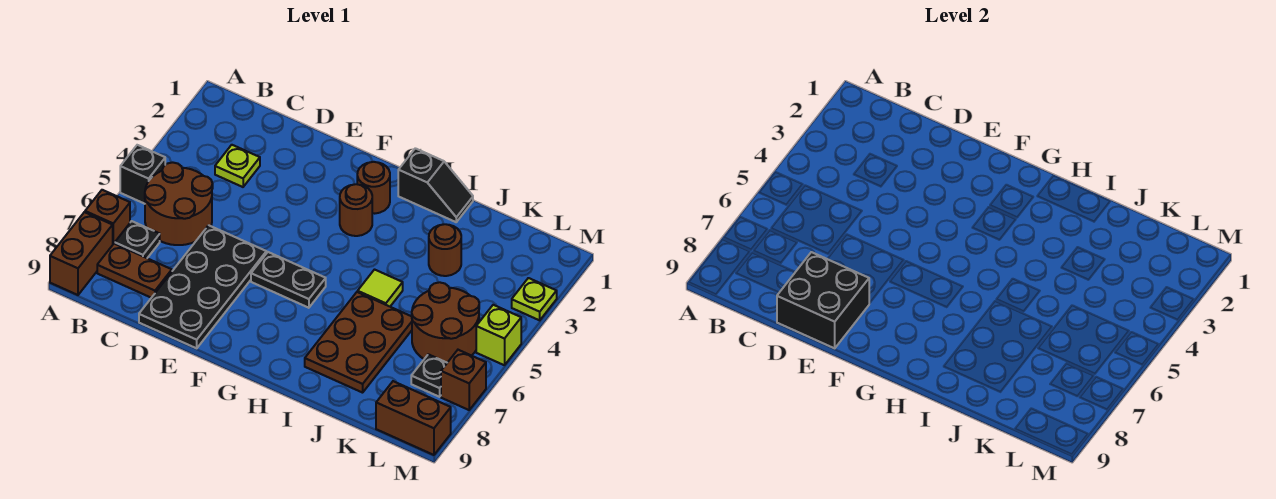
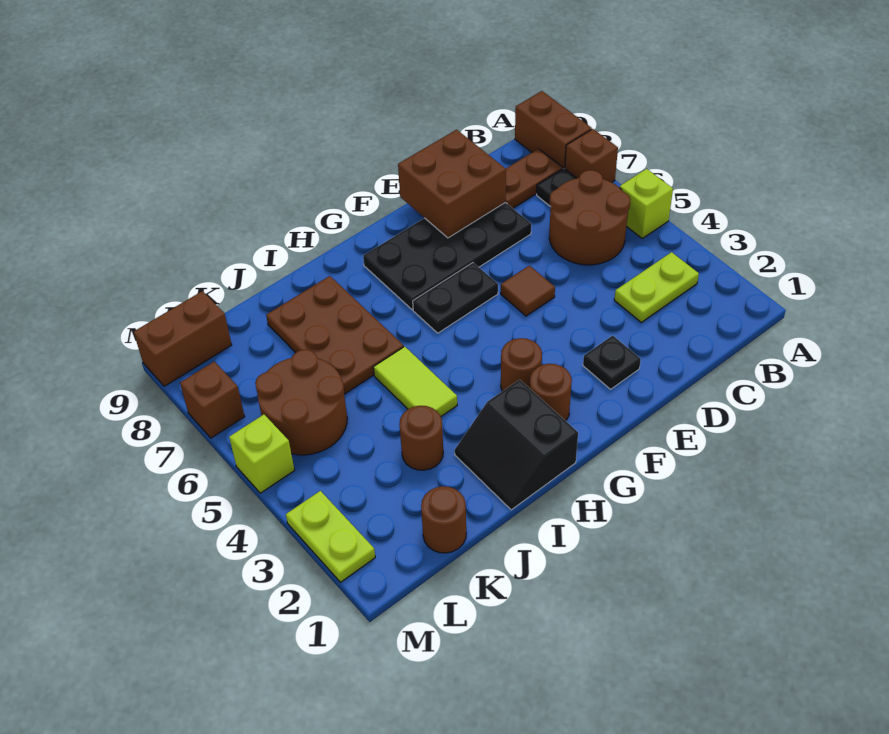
black 1x1 brick [120,145,165,204] -> lime 1x1 brick [620,169,673,238]
lime 1x1 plate [215,145,260,187] -> lime 1x2 plate [614,252,699,322]
black 2x4 plate [139,225,266,348] -> black 2x4 plate turned to [363,202,531,310]
black 2x2 brick [777,252,869,348] -> brown 2x2 brick [398,130,506,238]
none -> brown 1x1 tile [501,266,555,316]
black 1x2 slope [398,148,473,222] -> black 2x2 slope [455,380,578,510]
lime 1x1 tile [358,270,403,306] -> lime 1x2 tile [374,346,457,416]
none -> brown 1x1 round brick [421,486,466,553]
black 1x1 plate [411,354,447,397] -> black 1x1 plate moved to [583,336,641,389]
lime 1x1 plate [512,278,557,320] -> lime 1x2 plate [286,491,375,582]

